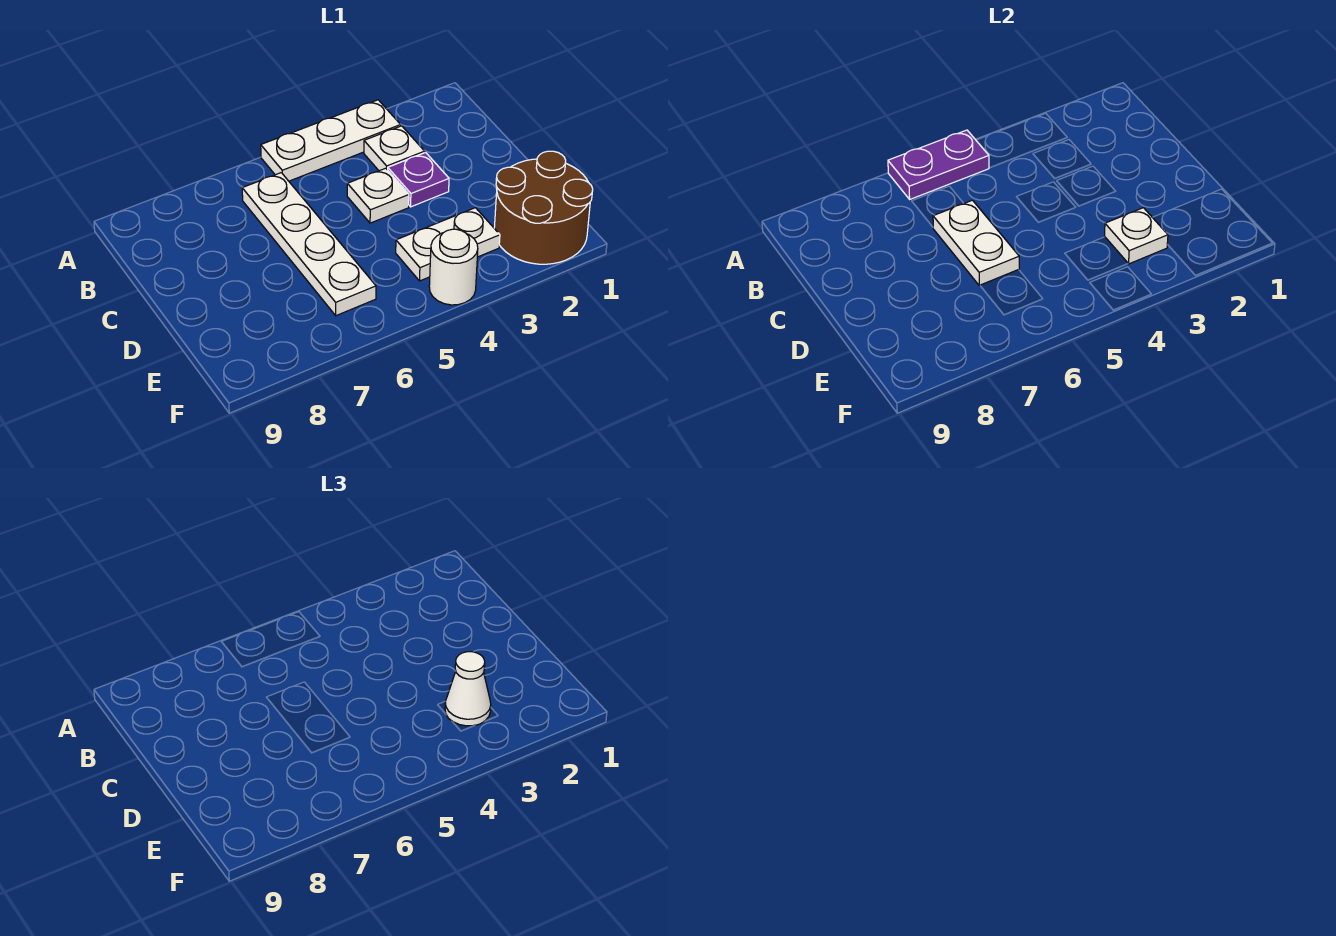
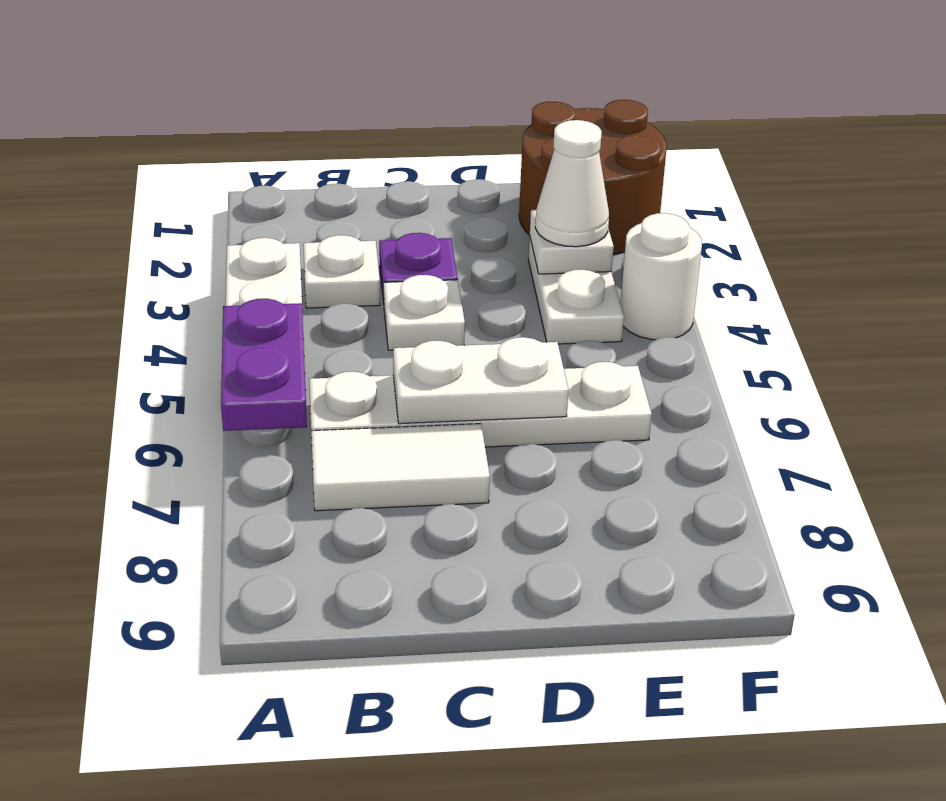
none -> white 1x2 tile [311,424,490,511]

